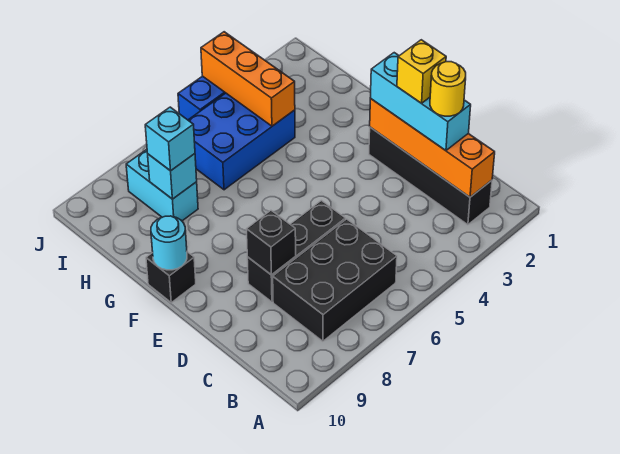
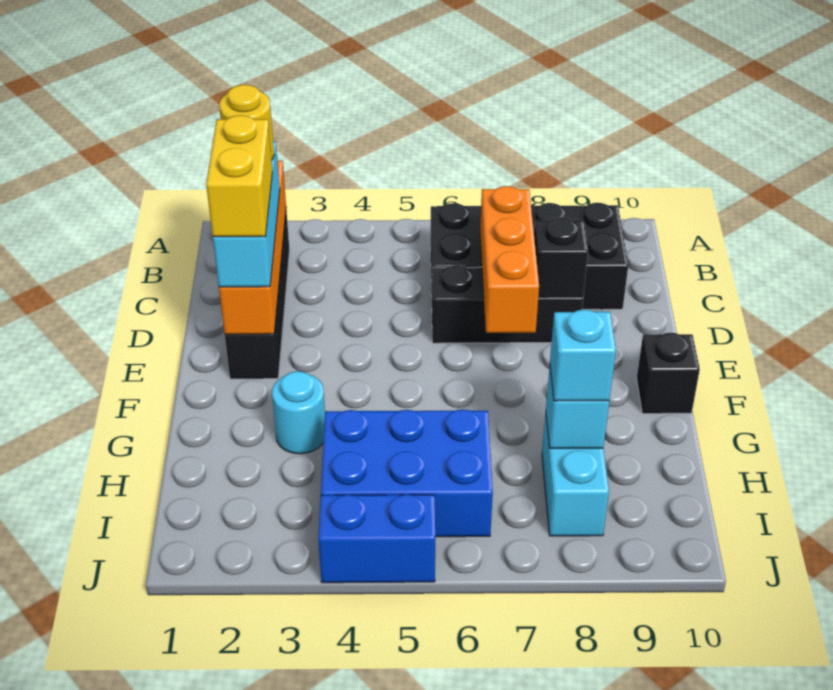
black 2x3 brick [273,219,397,341] -> black 2x4 brick [430,203,628,309]
yellow 1x1 brick [397,40,446,103] -> yellow 1x2 brick [206,115,272,237]
cyan 1x1 round brick [151,216,187,270] -> cyan 1x1 round brick moved to [272,371,325,454]
orange 1x3 brick [201,32,295,126] -> orange 1x3 brick moved to [480,186,539,333]

